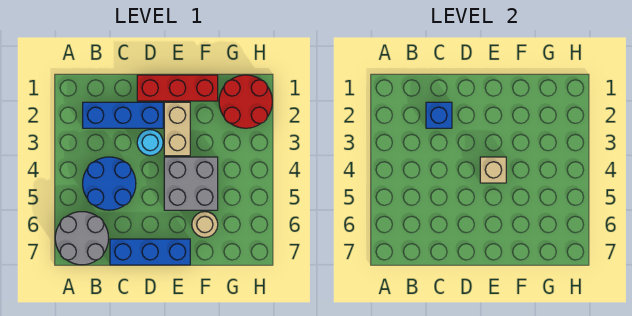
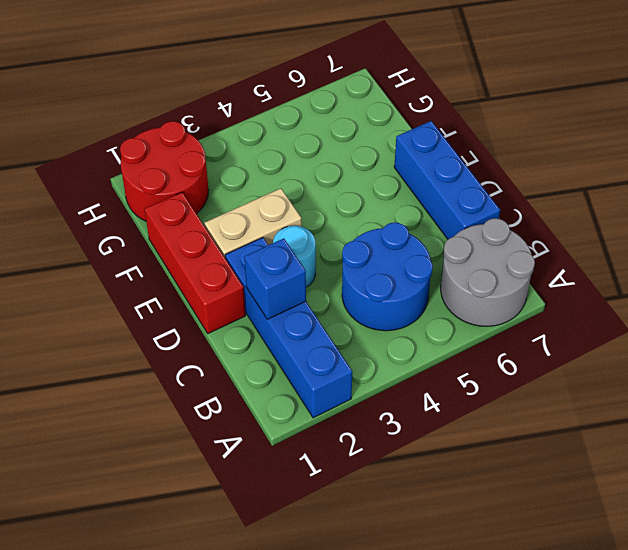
blue 1x3 brick [83,102,163,128] -> blue 1x4 brick [225,238,352,418]
grey 2x2 brick [164,157,218,210] -> none
tan 1x1 brick [480,157,506,183] -> none
tan 1x1 round brick [192,212,218,237] -> none

